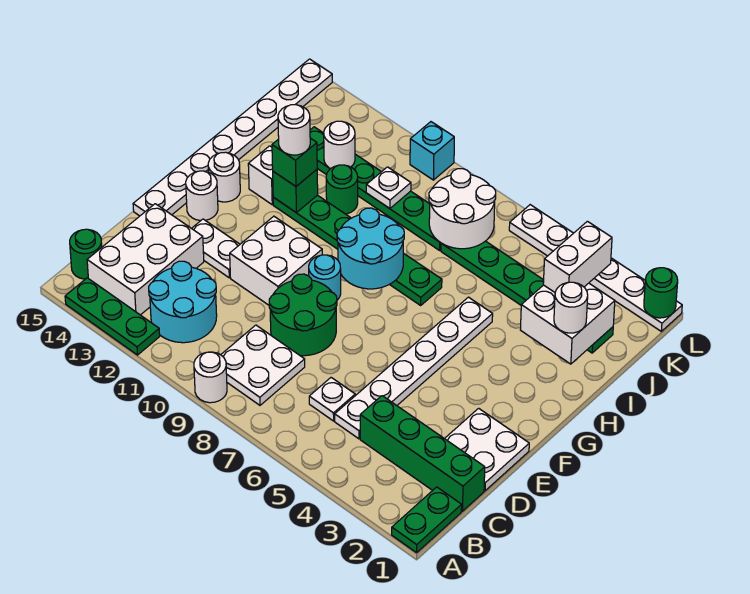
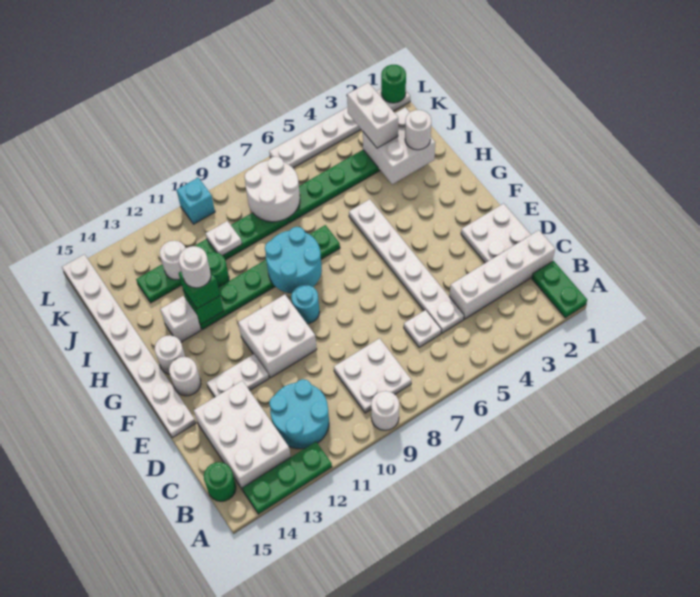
green 1x4 brick [360,396,485,511] -> white 1x4 brick [449,230,555,319]
green 2x2 round brick [269,274,337,356] -> none

